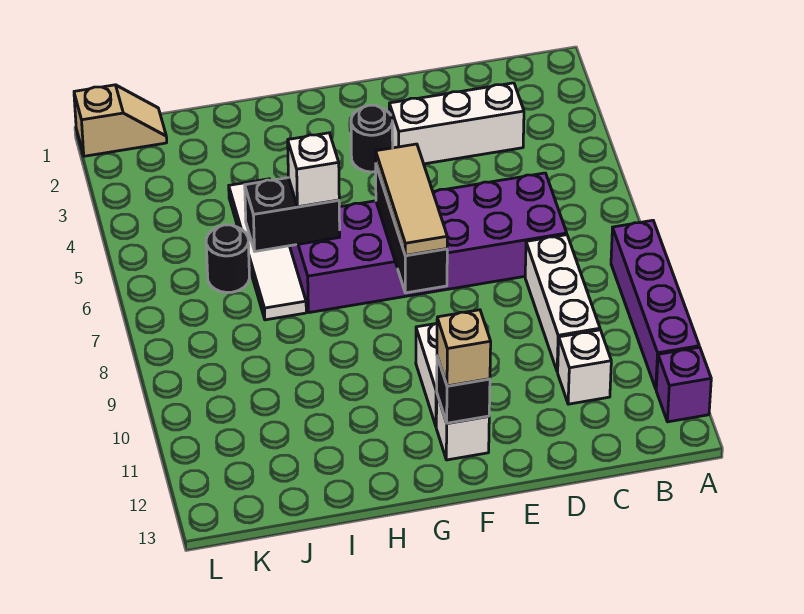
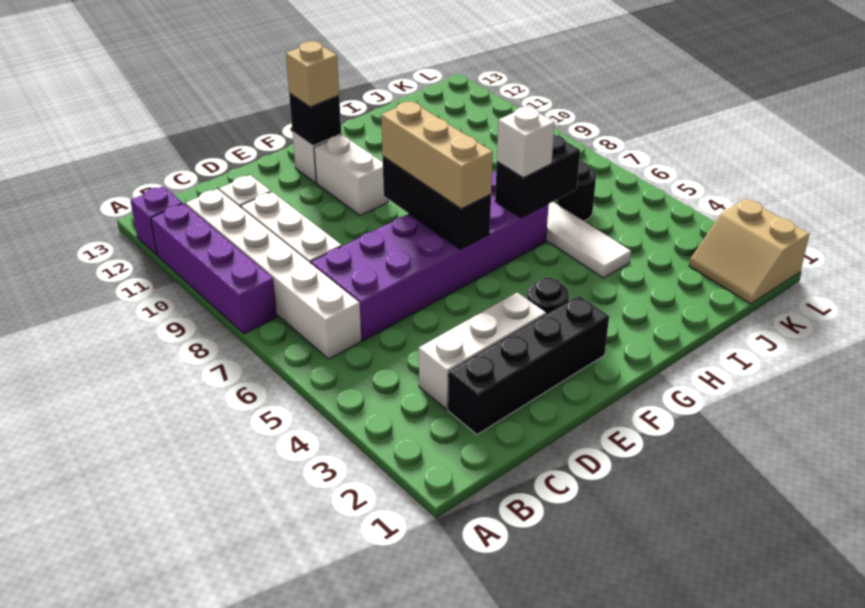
none -> white 1x6 brick [185,189,361,359]
none -> black 1x4 brick [448,296,609,434]
tan 1x3 tile [376,144,447,255] -> tan 1x3 brick [381,101,493,209]
tan 1x2 slope [74,85,167,156] -> tan 2x2 slope [689,199,809,304]

